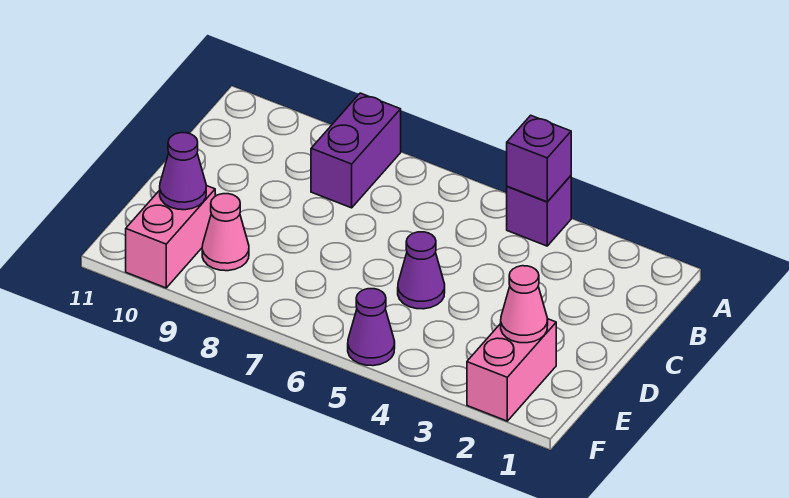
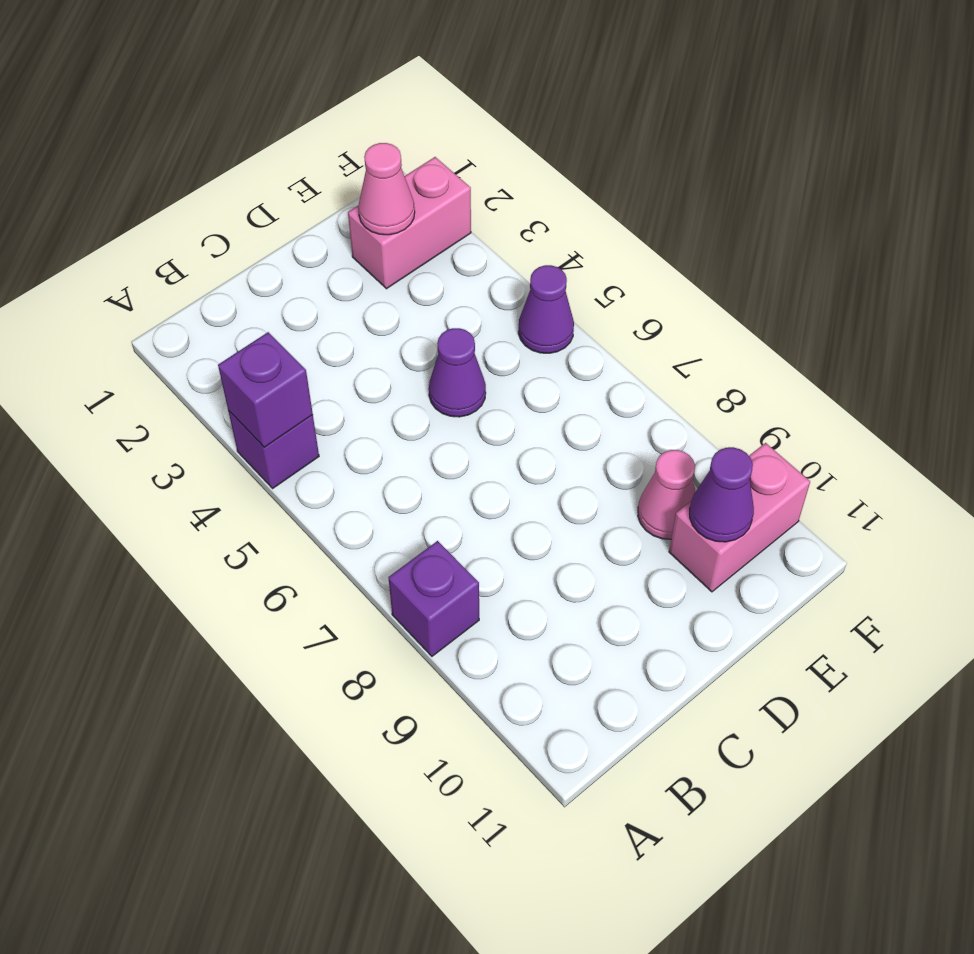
purple 1x2 brick [311,93,401,208] -> purple 1x1 brick [388,541,479,656]

